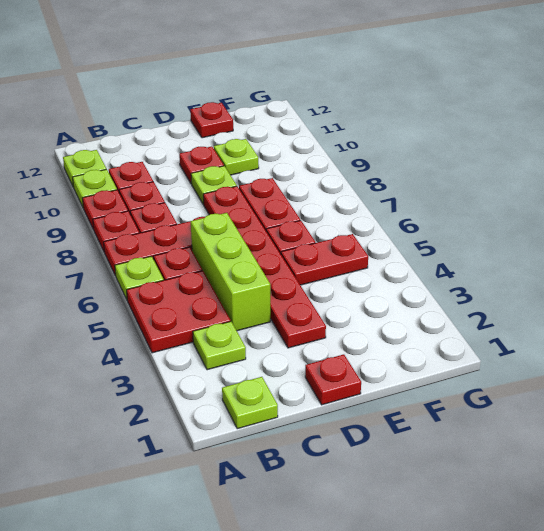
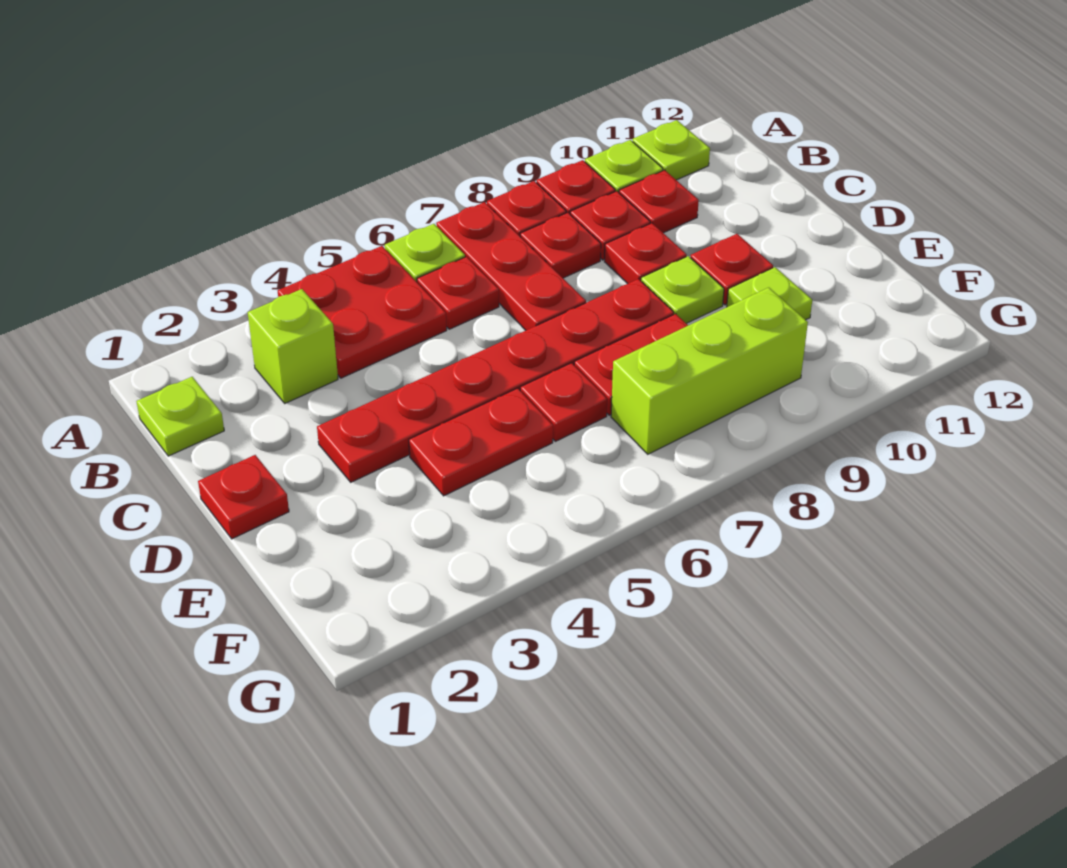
lime 1x1 plate [193,321,246,370] -> lime 1x1 brick [248,289,338,403]
lime 1x3 brick [191,213,270,331] -> lime 1x3 brick moved to [611,288,808,454]
red 1x2 plate [281,234,368,285] -> red 1x2 plate turned to [409,388,553,496]
red 1x1 plate [190,102,233,138] -> red 1x1 plate moved to [605,223,687,284]

